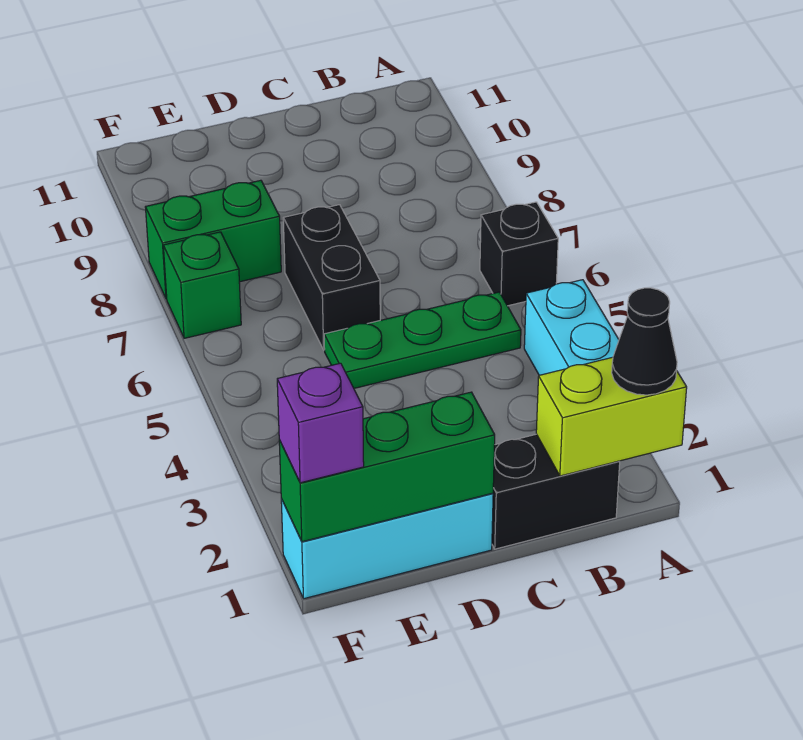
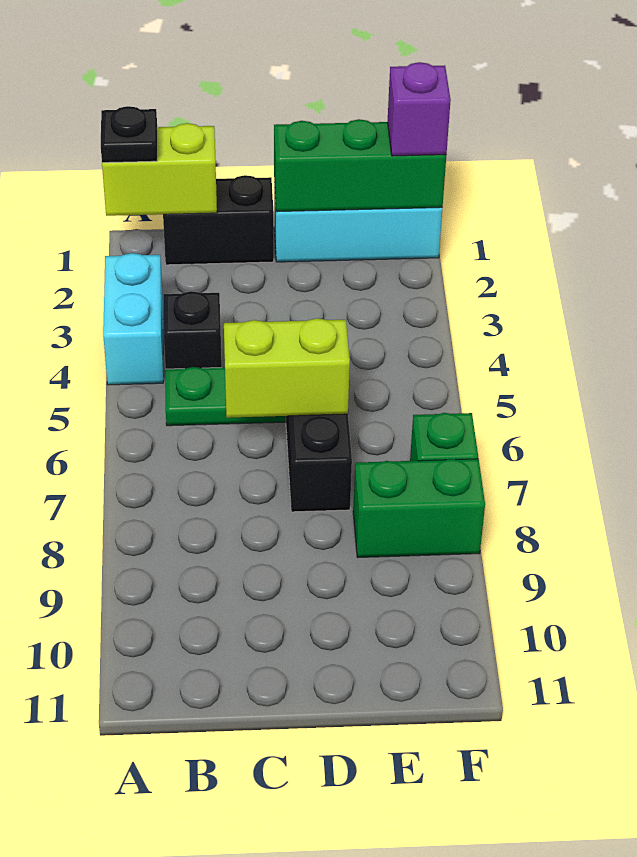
black 1x1 cone [612,288,677,395] -> black 1x1 plate [101,106,157,163]
black 1x1 brick [480,202,558,306] -> black 1x1 brick moved to [163,291,222,369]
none -> lime 1x2 brick [224,318,350,418]

